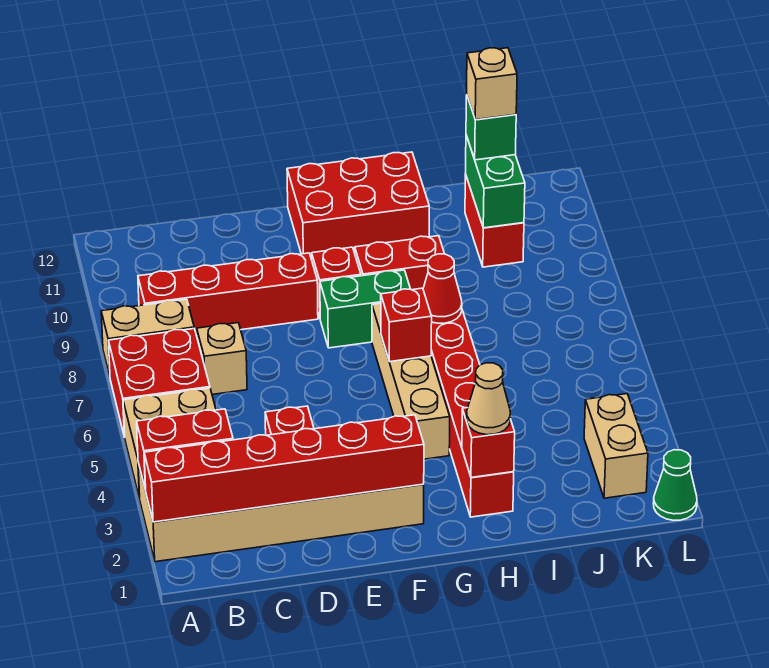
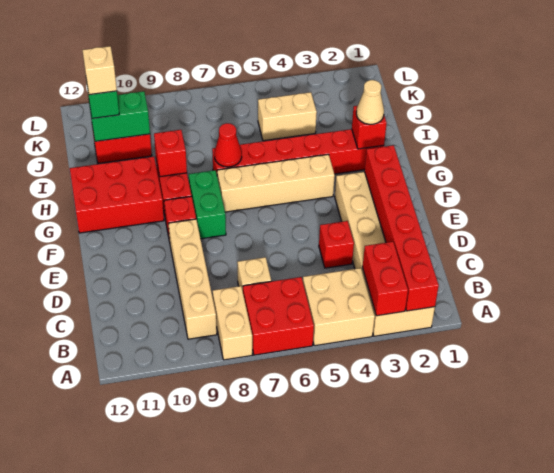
red 1x4 brick [138,253,318,336] -> tan 1x4 brick [168,219,217,339]
red 2x3 brick [287,152,429,259] -> red 2x3 brick turned to [70,157,164,233]
red 1x1 brick [381,288,432,362] -> red 1x1 brick moved to [154,130,187,177]
tan 1x2 brick [584,394,648,498] -> tan 1x2 brick moved to [258,92,317,141]
green 1x1 cone [653,450,697,520] -> none

